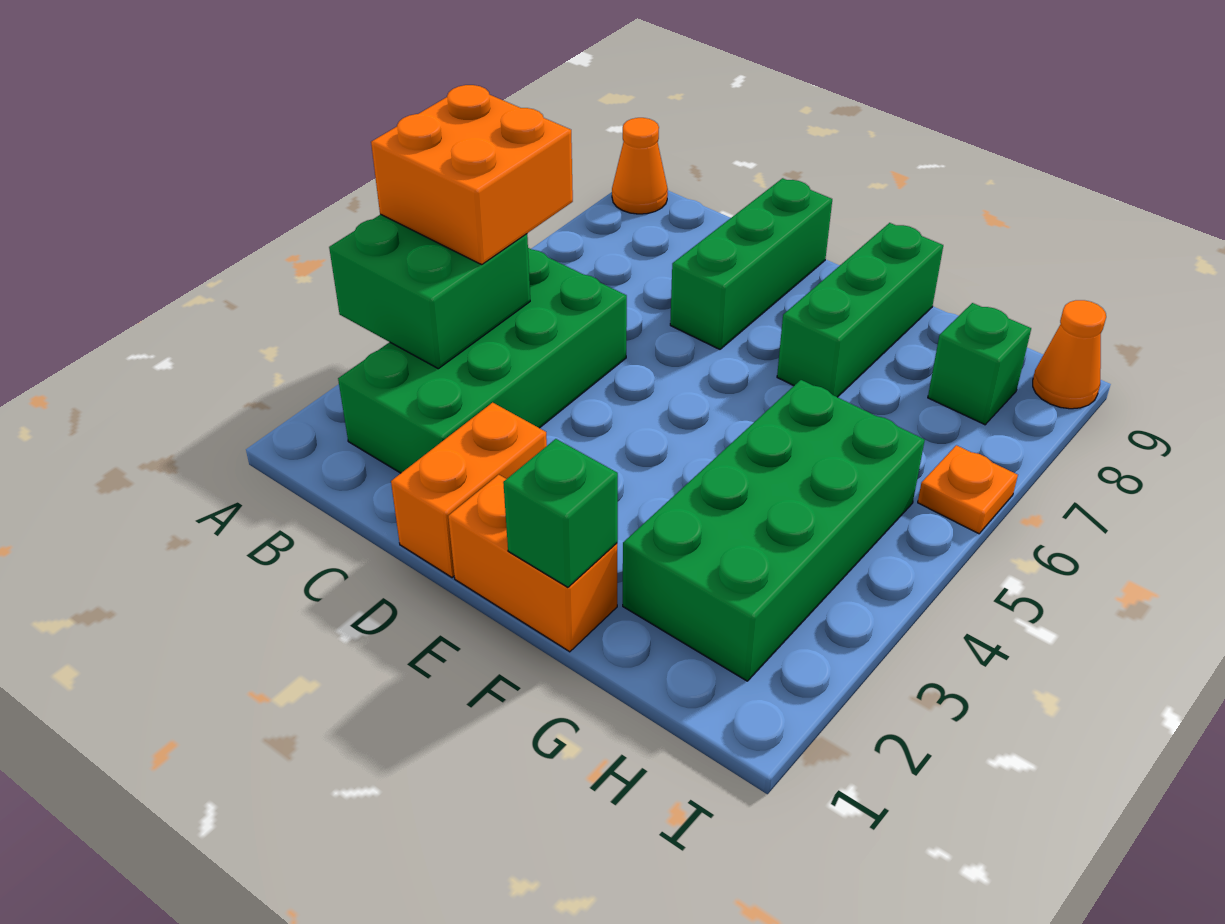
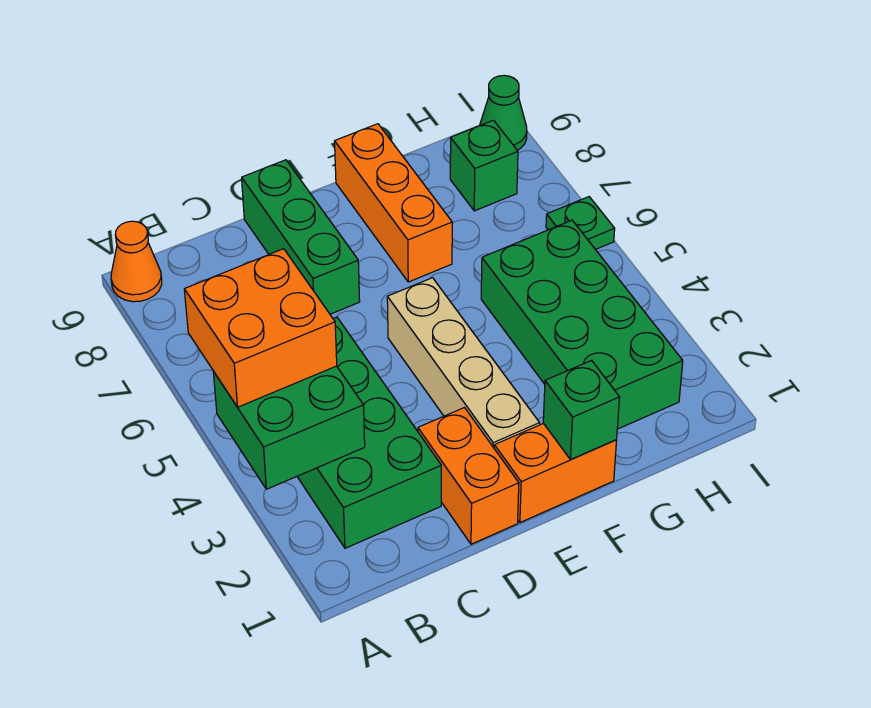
none -> tan 1x4 brick [387,278,540,448]
green 1x3 brick [777,223,943,397] -> orange 1x3 brick [335,124,452,282]
orange 1x1 plate [918,445,1018,534] -> green 1x1 plate [546,197,615,250]
orange 1x1 cone [1033,300,1106,409] -> green 1x1 cone [480,76,527,150]

